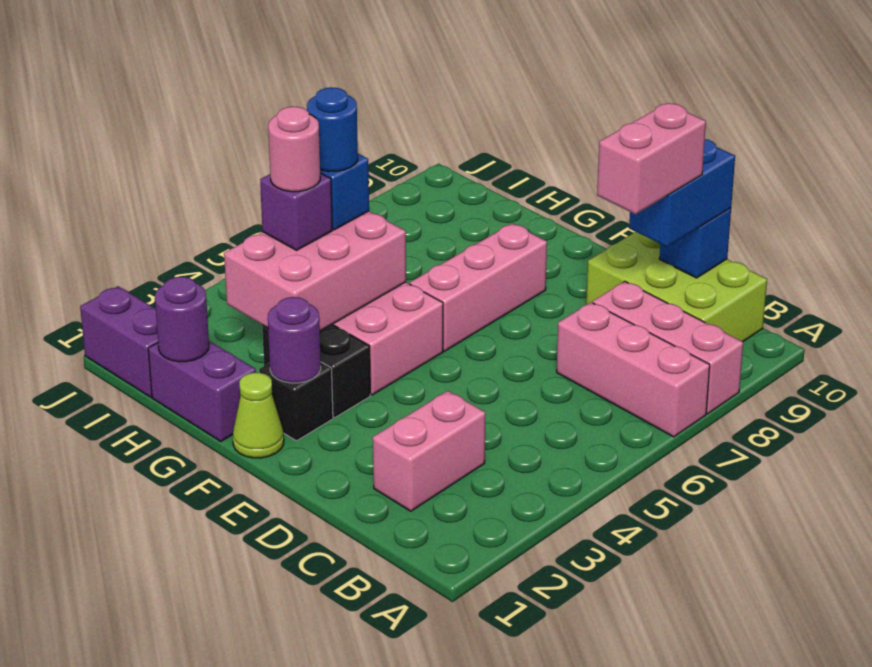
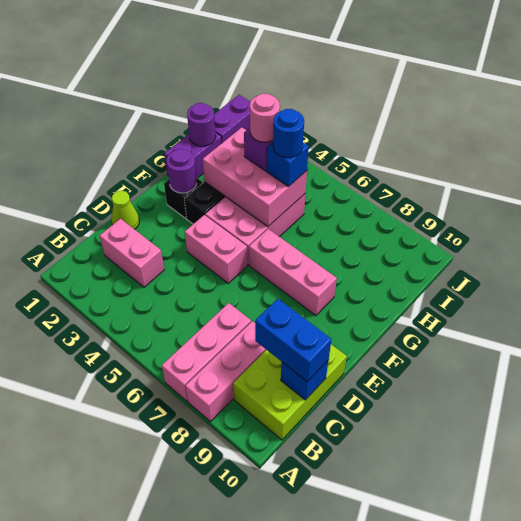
pink 1x2 brick [597,103,706,214] -> pink 1x2 brick moved to [185,215,247,283]
lime 1x1 cone [233,373,284,458] -> lime 1x1 cone moved to [112,191,139,229]

